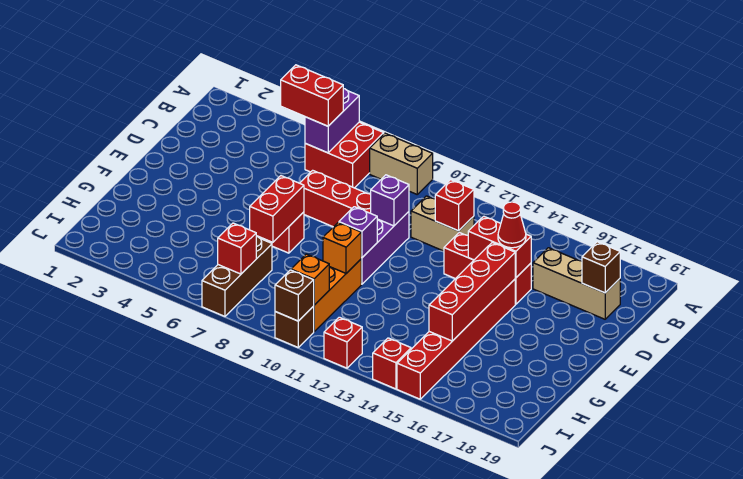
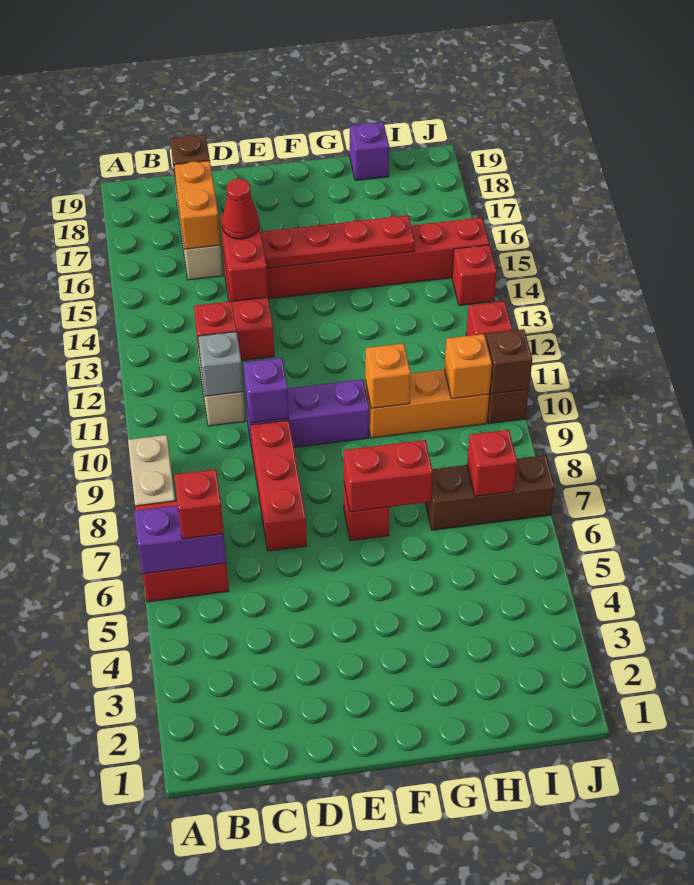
red 1x2 brick [281,65,343,126] -> red 1x1 brick [174,469,224,539]
none -> grey 1x1 brick [198,332,243,396]
none -> orange 1x2 brick [174,161,221,249]
red 1x4 brick [429,243,515,341] -> red 1x4 plate [261,215,415,268]
purple 1x1 brick [339,207,377,258] -> purple 1x1 brick moved to [350,122,389,180]

